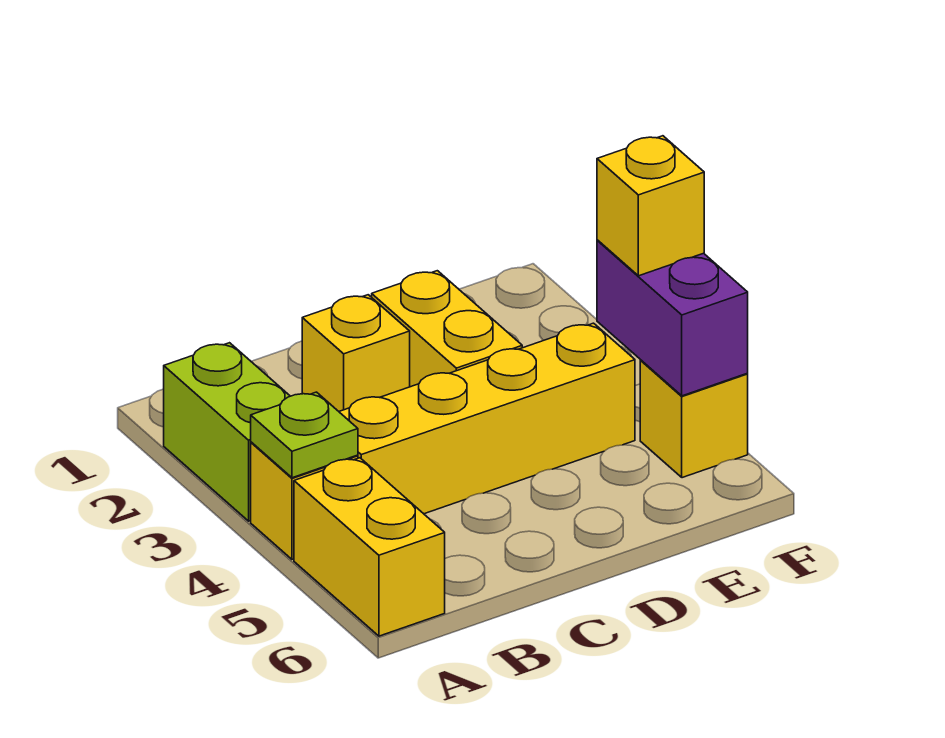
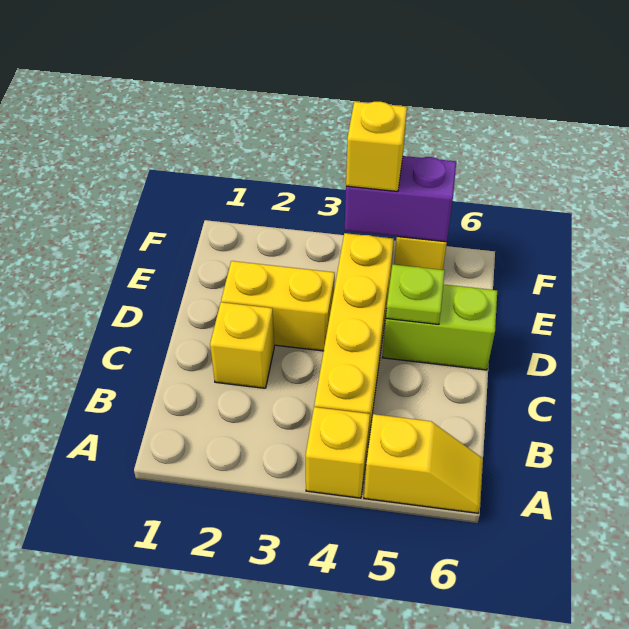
lime 1x2 brick [164,343,290,521] -> lime 1x2 brick moved to [383,284,497,370]
lime 1x1 plate [251,392,358,478] -> lime 1x1 plate moved to [386,265,445,324]
yellow 1x2 brick [294,458,445,636] -> yellow 1x2 slope [364,414,483,513]

